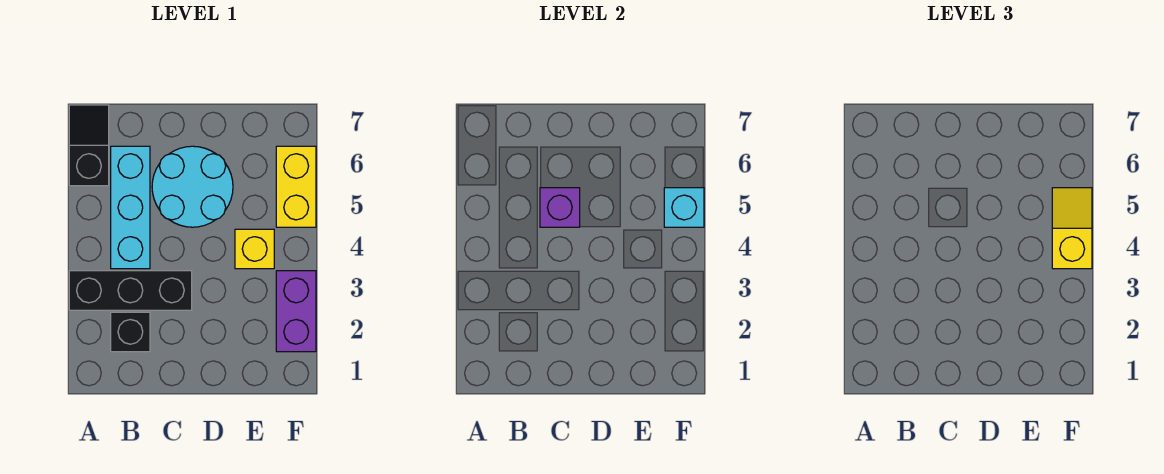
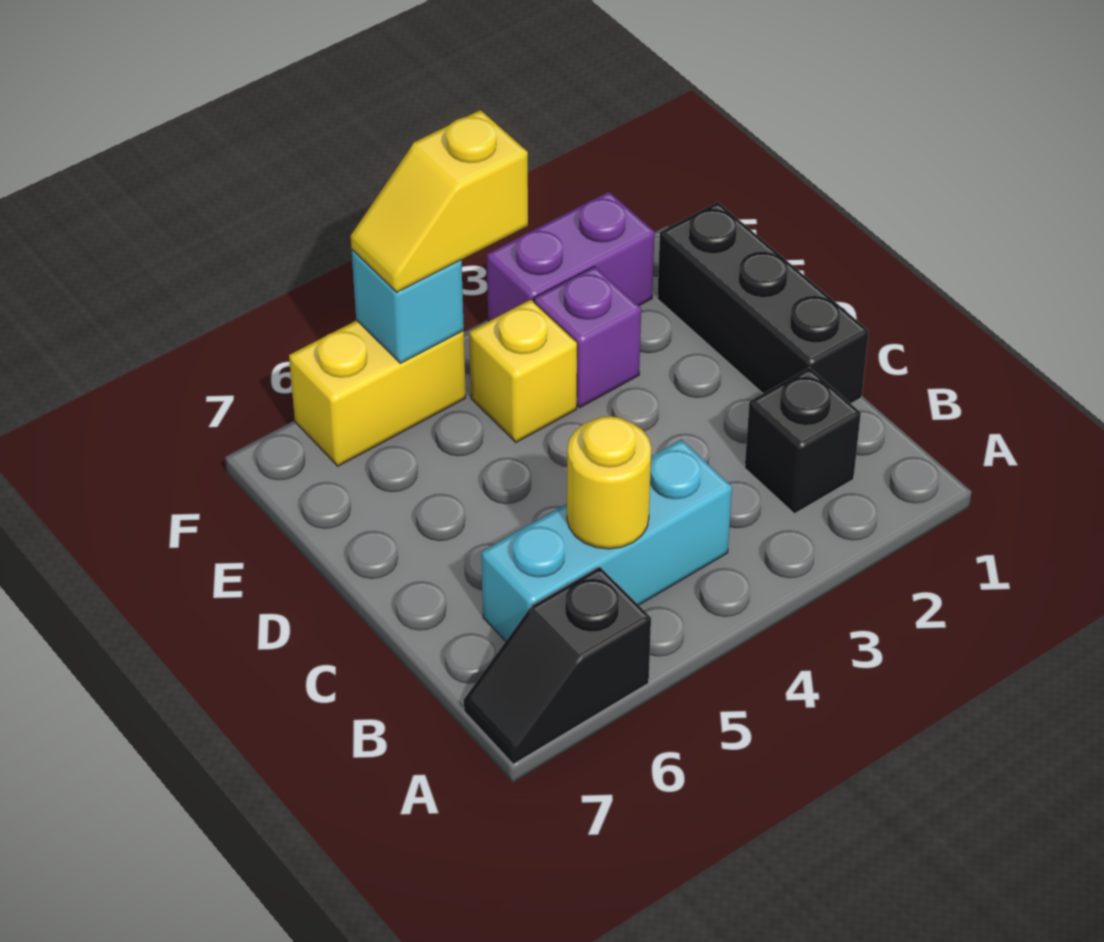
black 1x3 brick [69,271,192,310] -> black 1x3 brick moved to [657,202,869,403]
none -> yellow 1x1 round brick [567,416,651,549]
cyan 2x2 round brick [152,146,233,227] -> none
purple 1x1 brick [540,188,580,227] -> purple 1x1 brick moved to [534,266,641,407]

